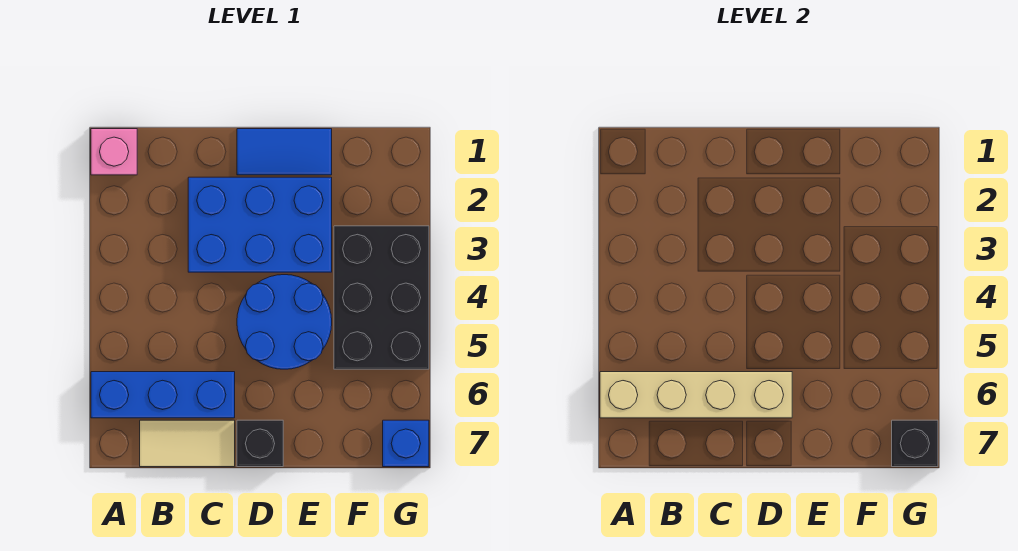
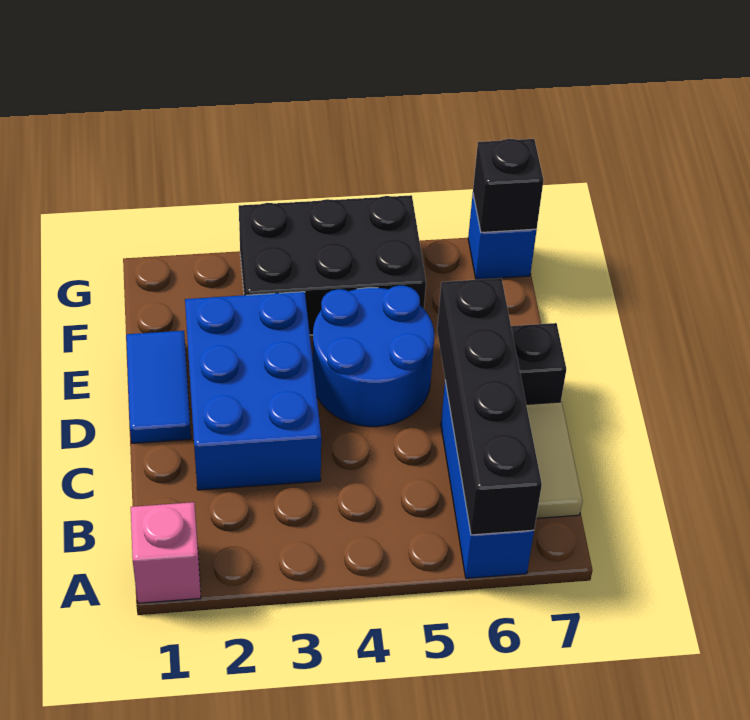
tan 1x4 brick [600,372,792,418] -> black 1x4 brick [437,278,542,535]

